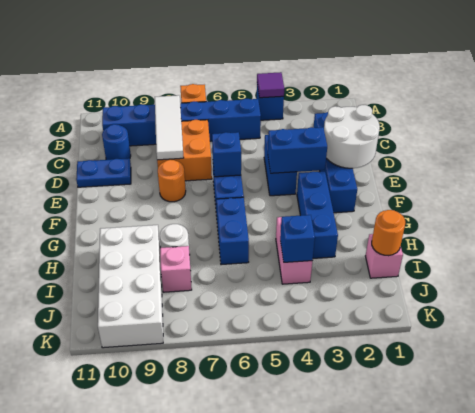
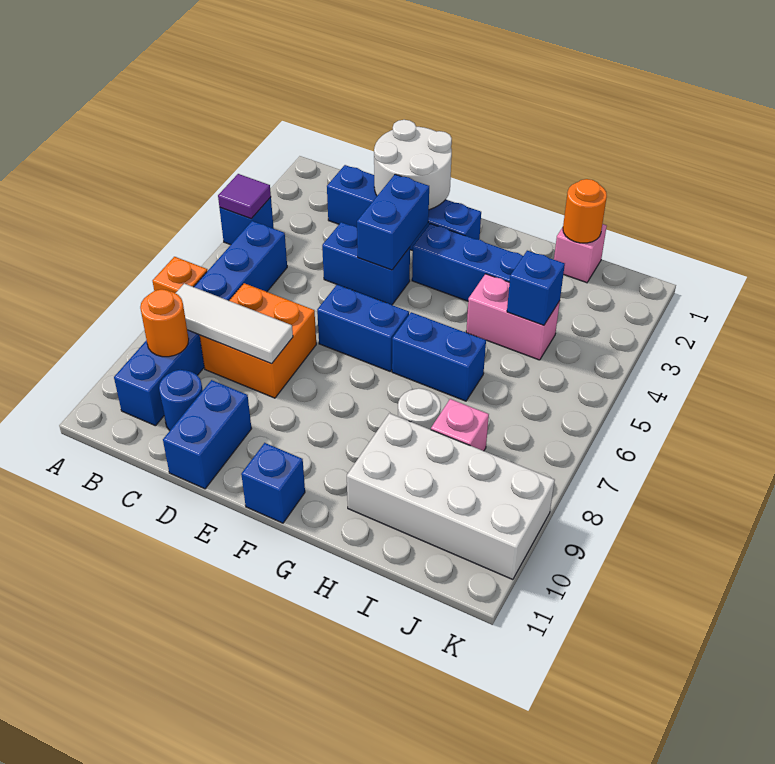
blue 1x2 plate [76,158,131,187] -> blue 1x2 brick [163,380,252,489]
blue 1x1 brick [212,132,241,177] -> blue 1x1 brick moved to [241,443,305,523]
orange 1x1 round brick [158,160,186,202] -> orange 1x1 round brick moved to [140,289,189,357]

